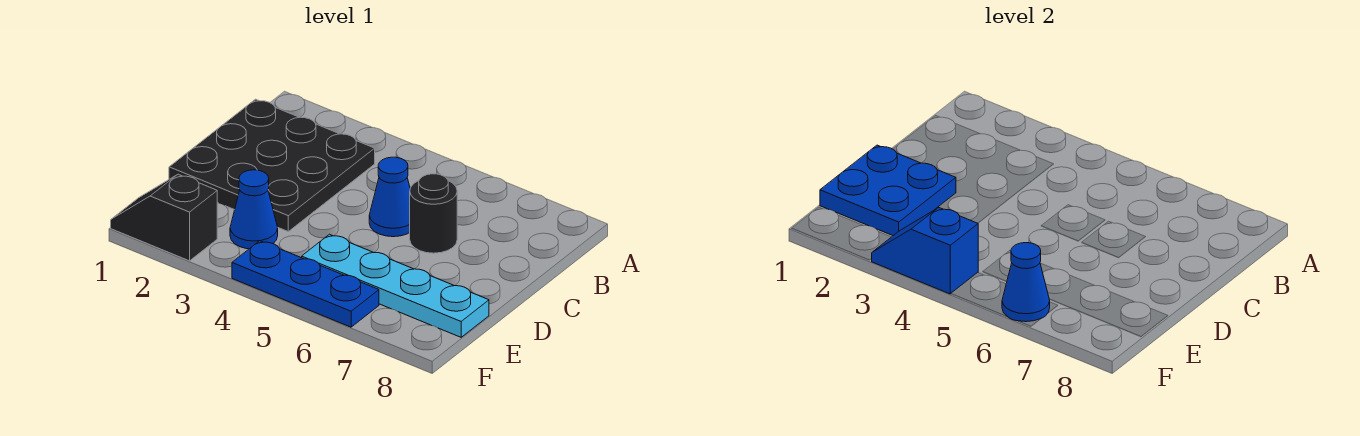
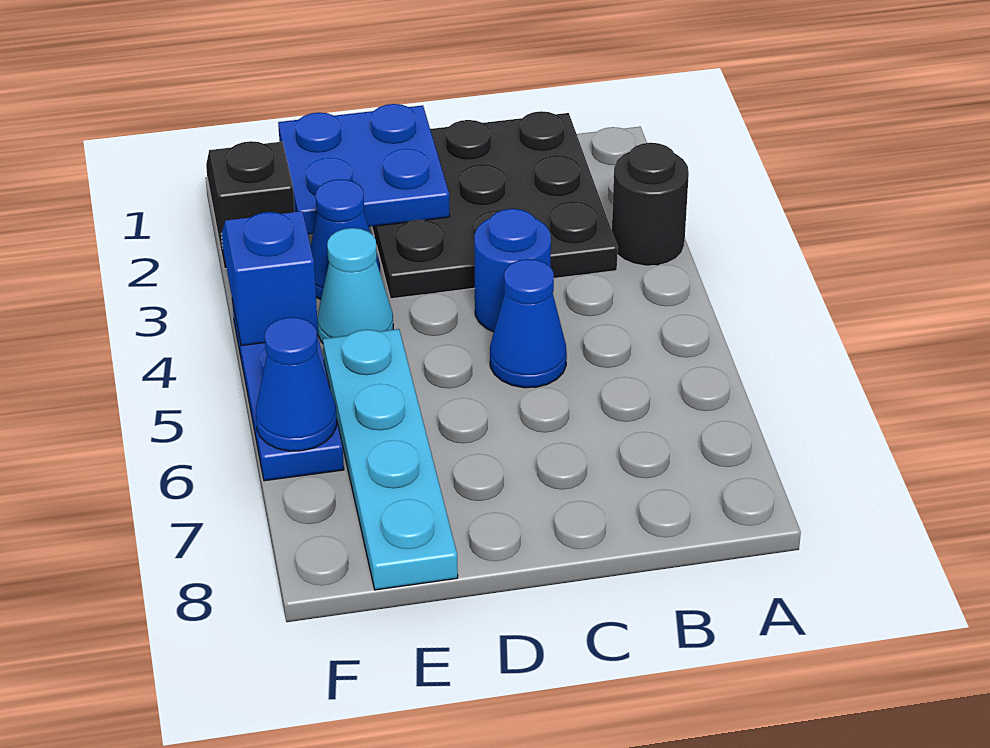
none -> blue 1x1 round brick [474,209,551,332]
black 1x1 round brick [410,174,457,253] -> black 1x1 round brick moved to [612,143,689,266]
none -> cyan 1x1 cone [317,228,393,343]

